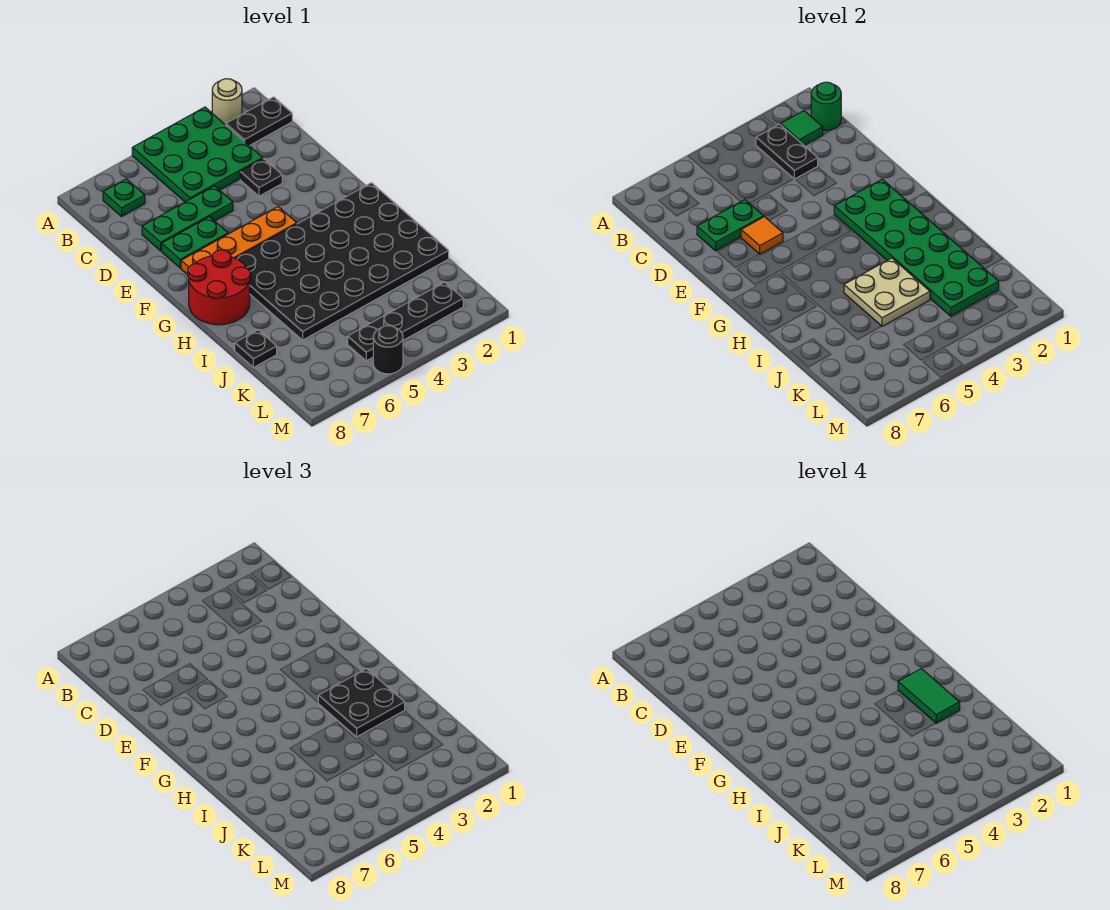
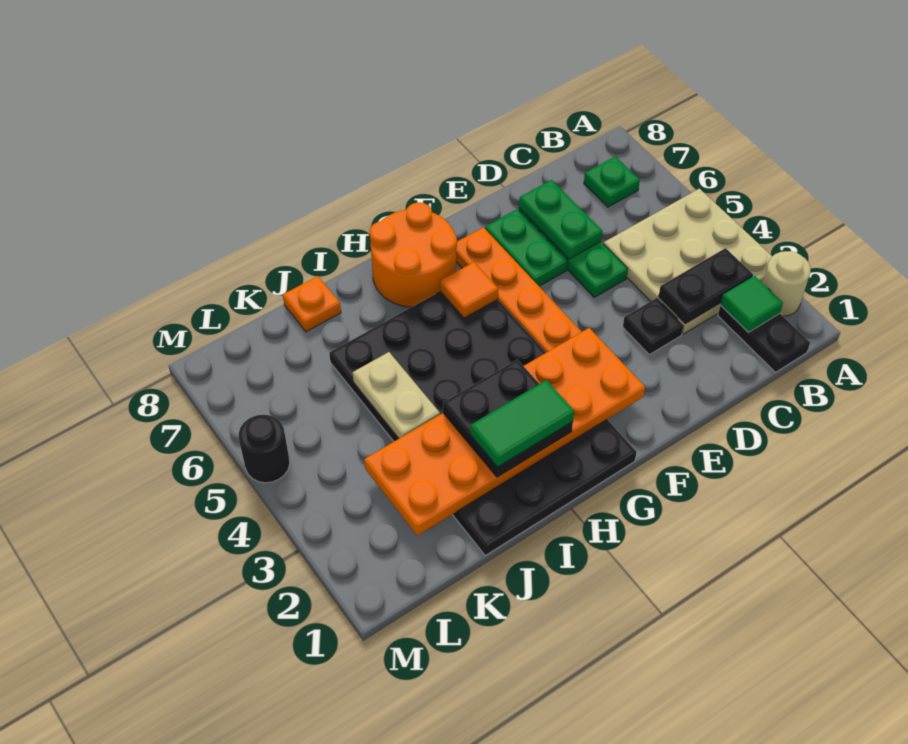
green 3x3 plate [132,107,263,202] -> tan 3x3 plate [604,189,772,334]
green 1x1 round brick [811,82,841,130] -> none
orange 1x1 tile [741,217,783,254] -> orange 1x1 tile moved to [440,262,498,318]
green 2x6 plate [834,179,999,316] -> orange 2x6 plate [364,328,645,535]
red 2x2 round brick [188,250,251,325] -> orange 2x2 round brick [369,202,457,307]
tan 2x2 plate [844,258,930,326] -> tan 1x2 plate [353,352,440,438]
black 1x1 plate [235,330,277,367] -> orange 1x1 plate [283,276,341,332]
black 1x4 plate [348,282,463,361] -> none

